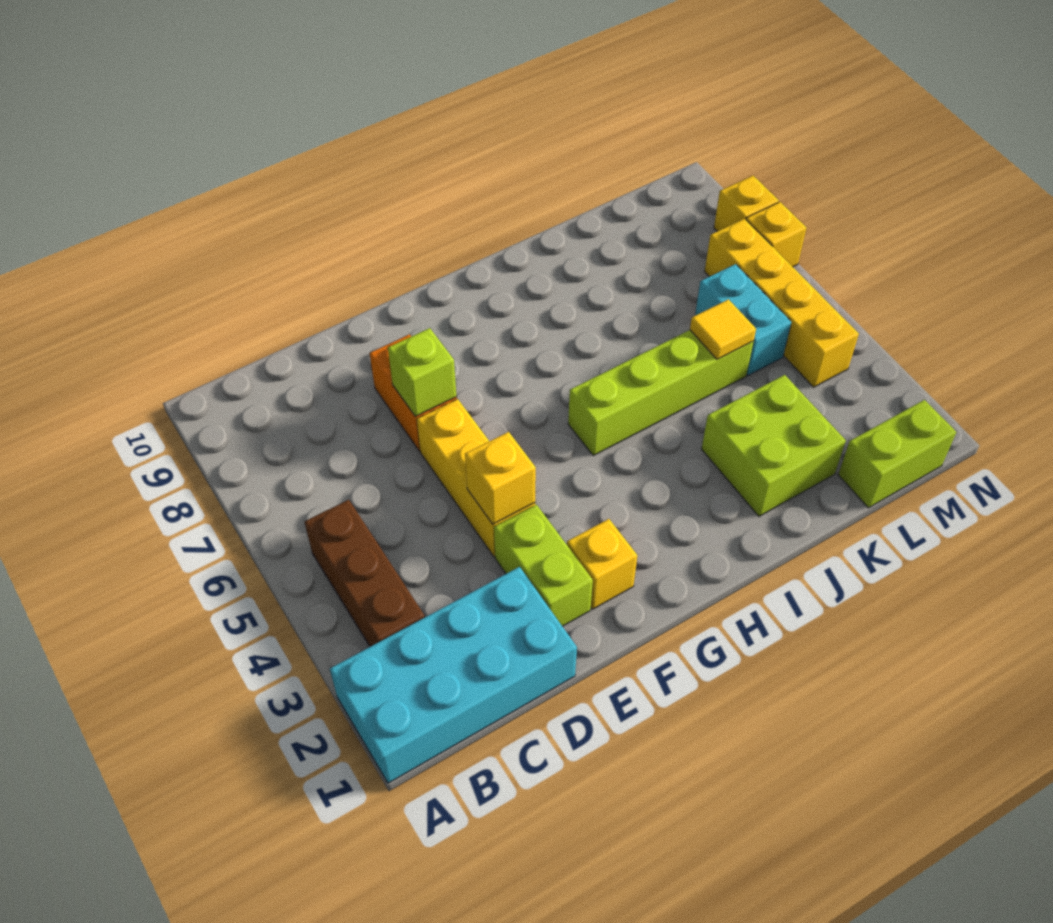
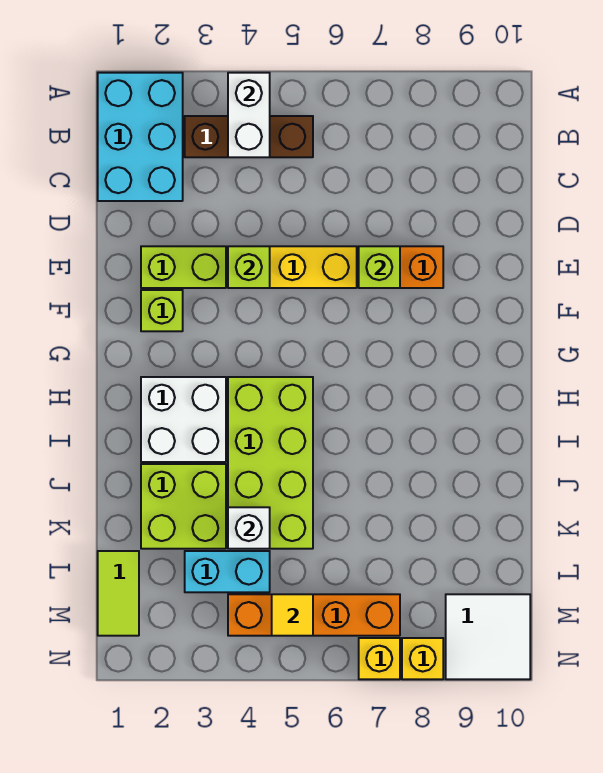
cyan 2x4 brick [330,567,577,783] -> cyan 2x3 brick [98,73,183,201]
none -> white 1x2 brick [228,73,270,157]
yellow 1x1 brick [465,432,536,524] -> lime 1x1 brick [228,246,270,288]
yellow 1x1 brick [567,519,637,609] -> lime 1x1 brick [141,290,183,331]
none -> white 2x2 brick [141,377,226,462]
lime 1x4 brick [568,330,754,455] -> lime 2x4 brick [228,377,313,549]
none -> white 1x1 brick [228,507,270,549]
yellow 1x1 tile [690,299,756,359] -> yellow 1x1 tile moved to [272,594,313,636]
lime 1x2 brick [838,400,956,508] -> lime 1x2 tile [98,551,139,636]
cyan 1x2 brick [695,264,791,375] -> cyan 1x2 brick moved to [185,551,270,592]
yellow 1x4 brick [705,219,859,387] -> orange 1x4 brick [228,594,400,636]
none -> white 2x2 tile [446,594,530,679]

